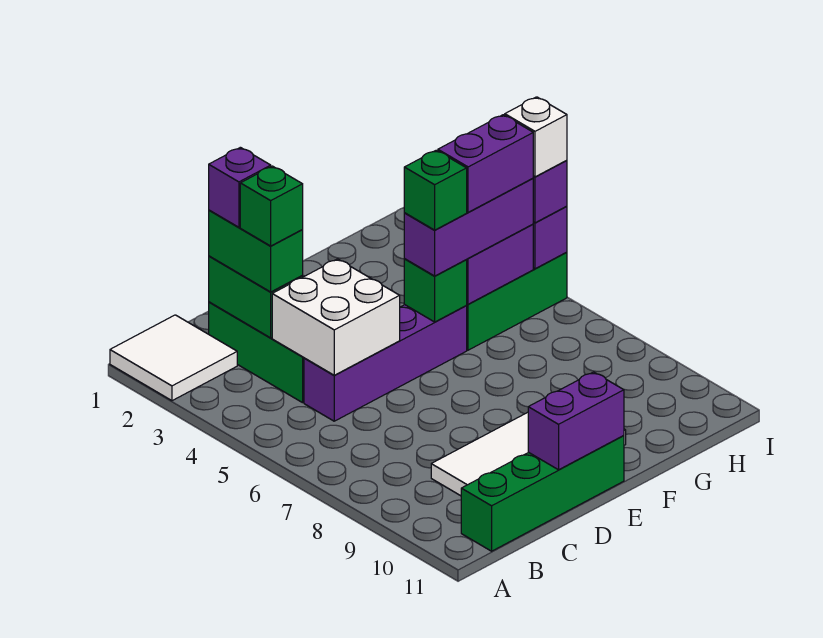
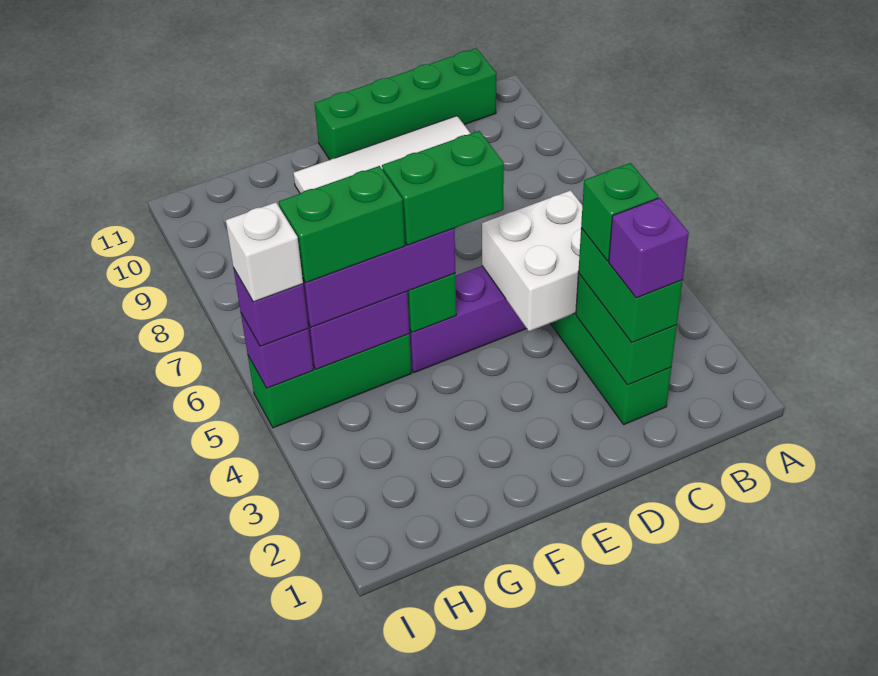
white 2x2 tile [110,315,237,401] -> none
purple 1x2 brick [528,372,624,470] -> none
green 1x1 brick [404,150,467,230] -> green 1x2 brick [382,131,504,245]
purple 1x2 brick [438,115,533,213] -> green 1x2 brick [279,166,405,282]

